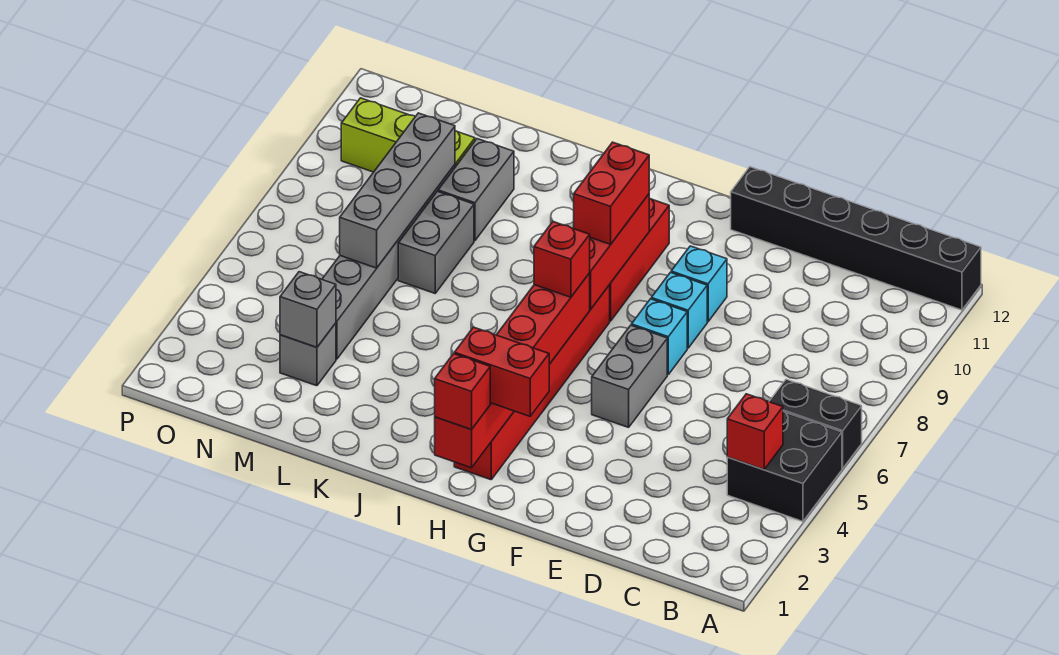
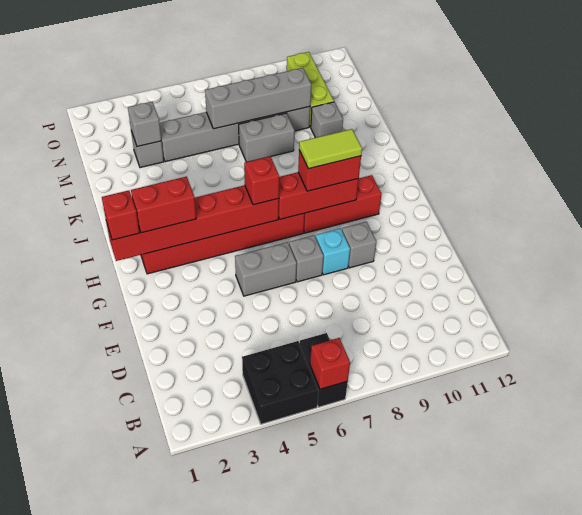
black 1x6 brick [731,167,981,310] -> none
red 1x1 brick [727,394,783,469] -> red 1x1 brick moved to [310,338,350,389]
cyan 1x1 brick [631,299,687,374] -> grey 1x1 brick [289,235,324,282]
cyan 1x1 brick [671,246,727,322] -> grey 1x1 brick [342,222,376,268]
red 1x2 brick [454,327,549,416] -> red 1x2 brick turned to [131,176,196,233]
none -> lime 1x2 tile [299,129,362,169]
grey 1x2 brick [438,139,514,241] -> grey 1x1 brick [311,102,343,138]

